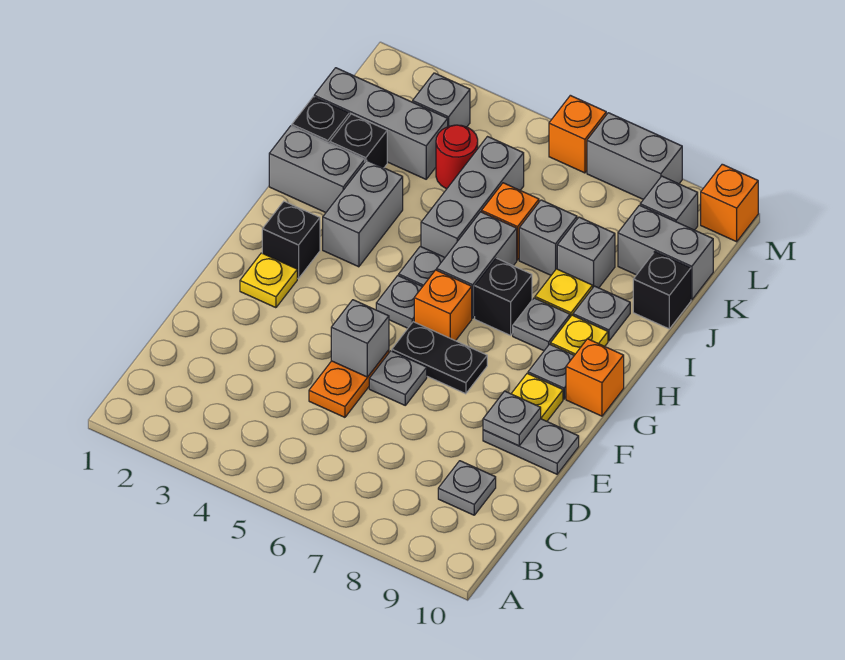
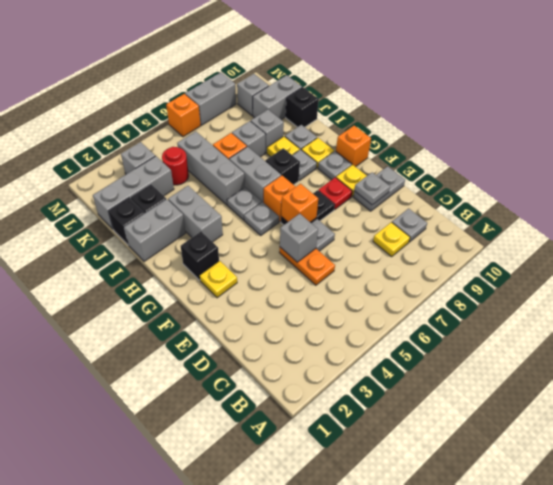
none -> yellow 1x1 plate [373,222,410,257]
none -> red 1x1 plate [318,177,353,209]
orange 1x1 brick [701,164,758,242] -> orange 1x1 brick moved to [281,184,318,222]

